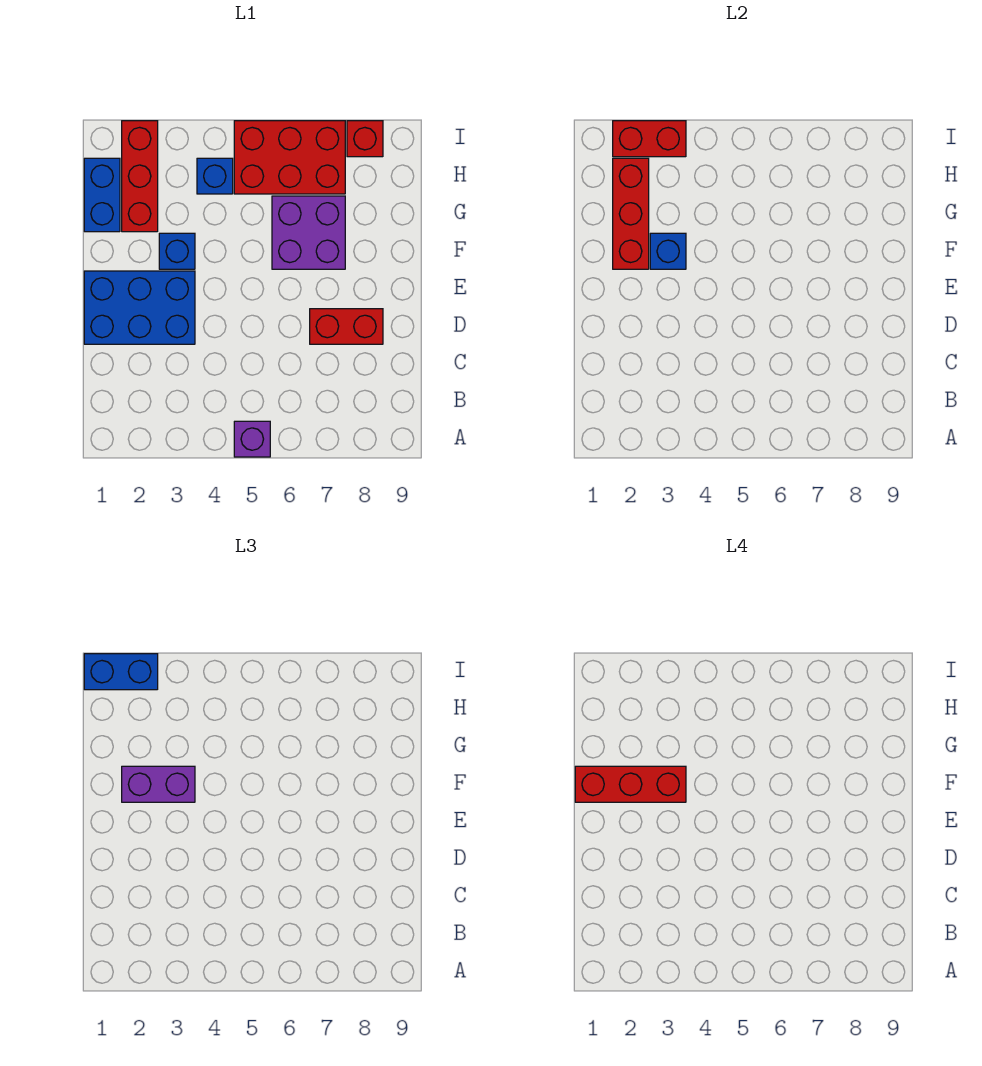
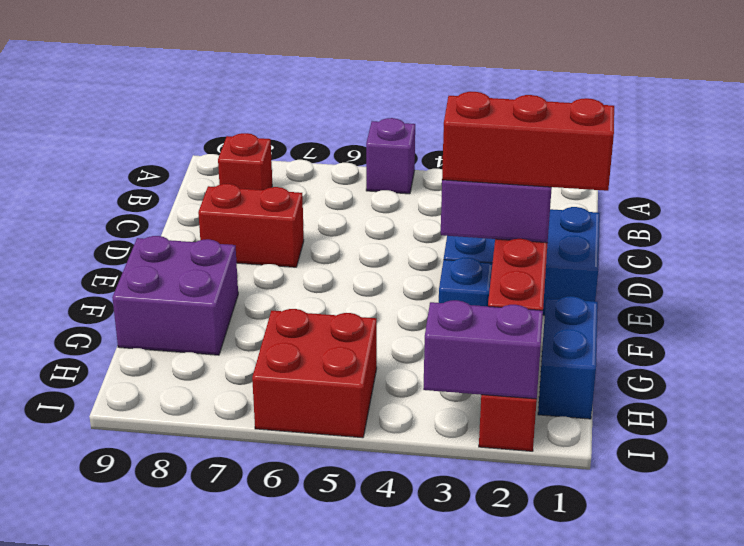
blue 1x1 brick [650,233,686,269] -> none
purple 2x2 brick [272,196,345,269] -> purple 2x2 brick moved to [112,236,238,355]
blue 1x1 brick [197,158,233,194] -> none
red 2x3 brick [234,121,345,194] -> red 2x2 brick [252,309,377,438]
blue 1x2 brick [84,654,158,690] -> none
red 1x2 brick [613,121,686,157] -> purple 1x2 brick [423,300,543,399]
red 1x1 brick [347,121,383,157] -> red 1x1 brick moved to [218,133,272,190]

